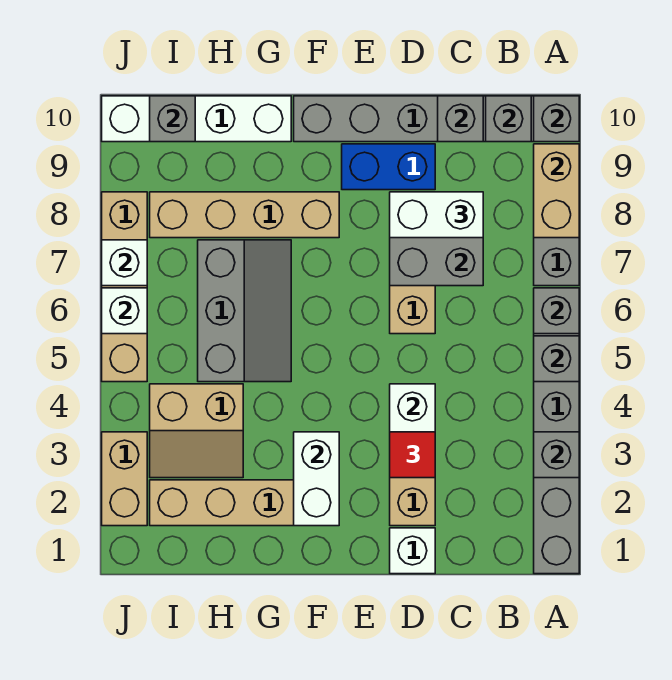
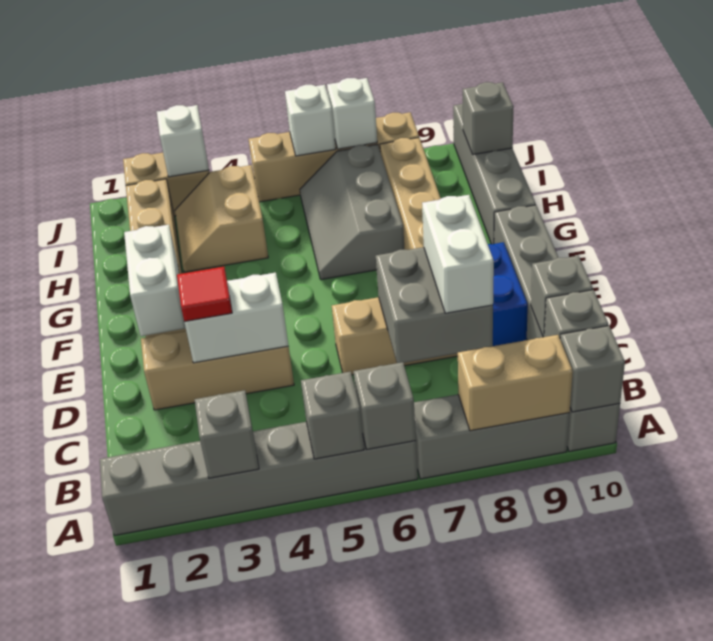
white 1x1 brick [390,528,435,574] -> white 1x1 brick moved to [157,105,209,177]
white 1x2 brick [294,432,339,526] -> white 1x2 brick turned to [124,225,186,336]
grey 2x3 slope [198,240,291,382] -> grey 2x3 slope turned to [300,144,405,280]
white 1x4 brick [102,96,291,142] -> grey 1x4 brick [453,104,536,244]

